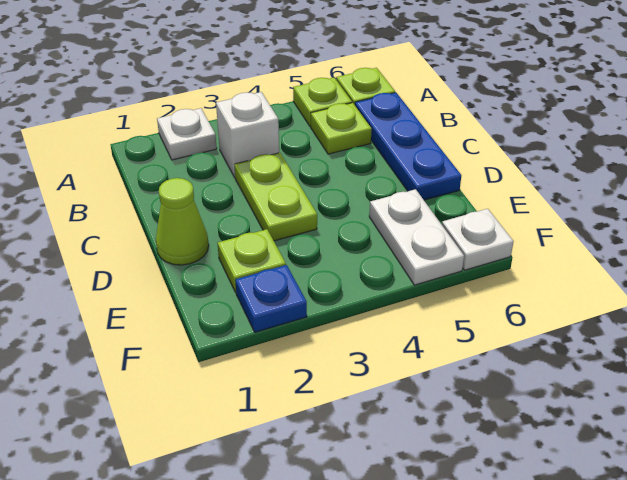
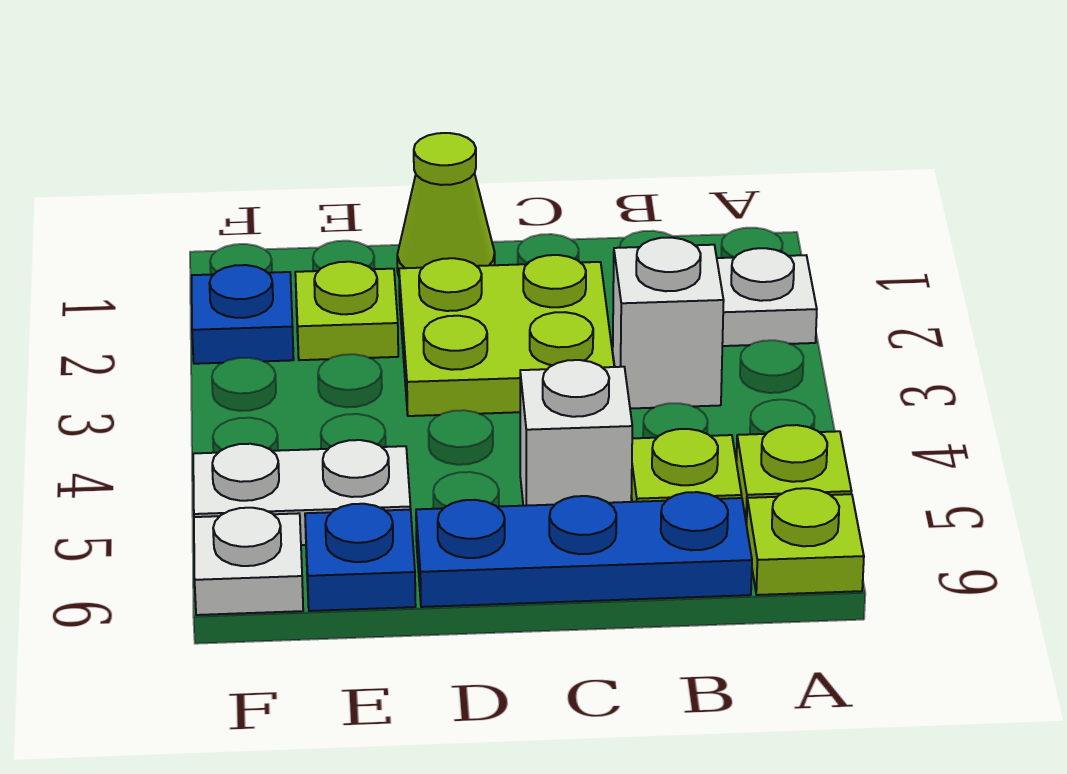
lime 1x2 plate [234,153,317,241] -> lime 2x2 plate [399,255,614,416]
none -> white 1x1 brick [520,360,632,506]
none -> blue 1x1 plate [305,504,416,611]

